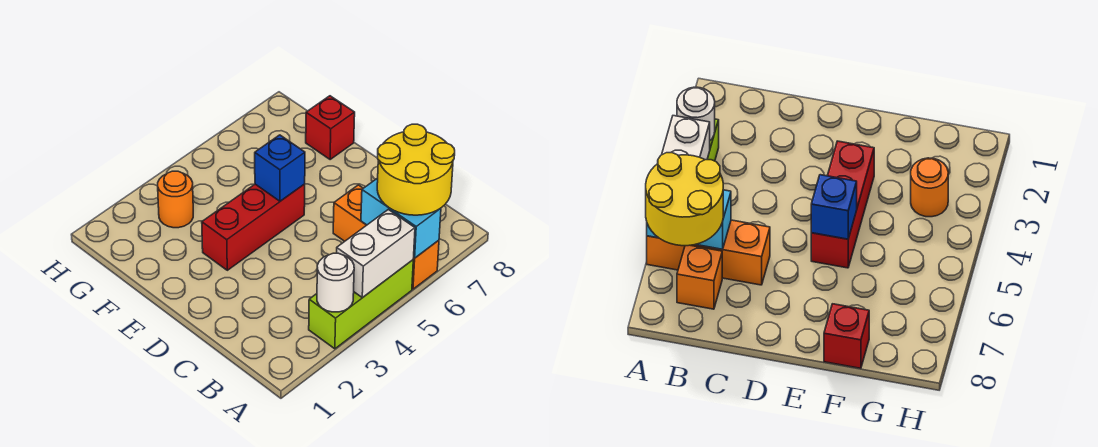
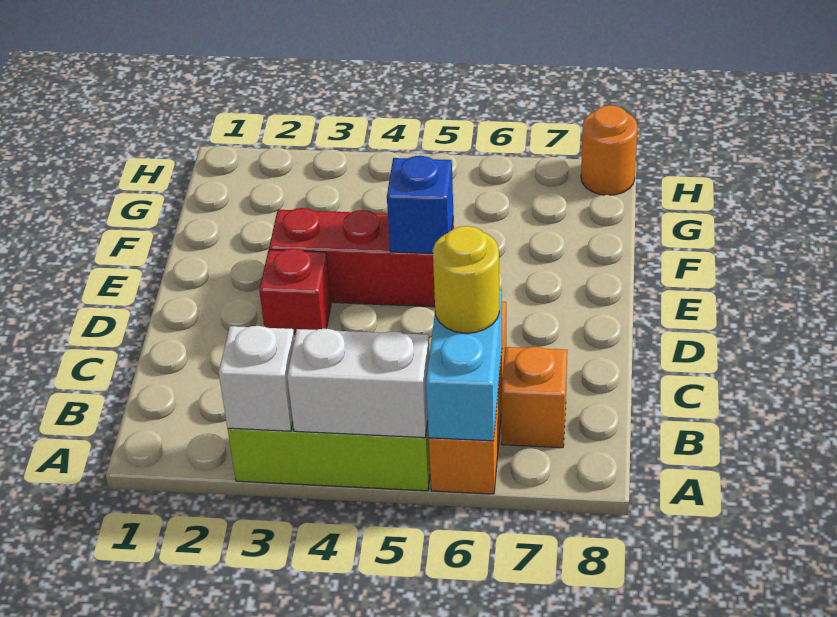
white 1x1 round brick [317,253,354,312] -> white 1x1 brick [219,326,295,431]
yellow 2x2 round brick [377,124,455,215] -> yellow 1x1 round brick [433,226,500,333]
red 1x1 brick [306,96,355,159] -> red 1x1 brick moved to [259,249,331,338]
orange 1x1 round brick [158,171,193,228] -> orange 1x1 round brick moved to [581,105,638,195]

